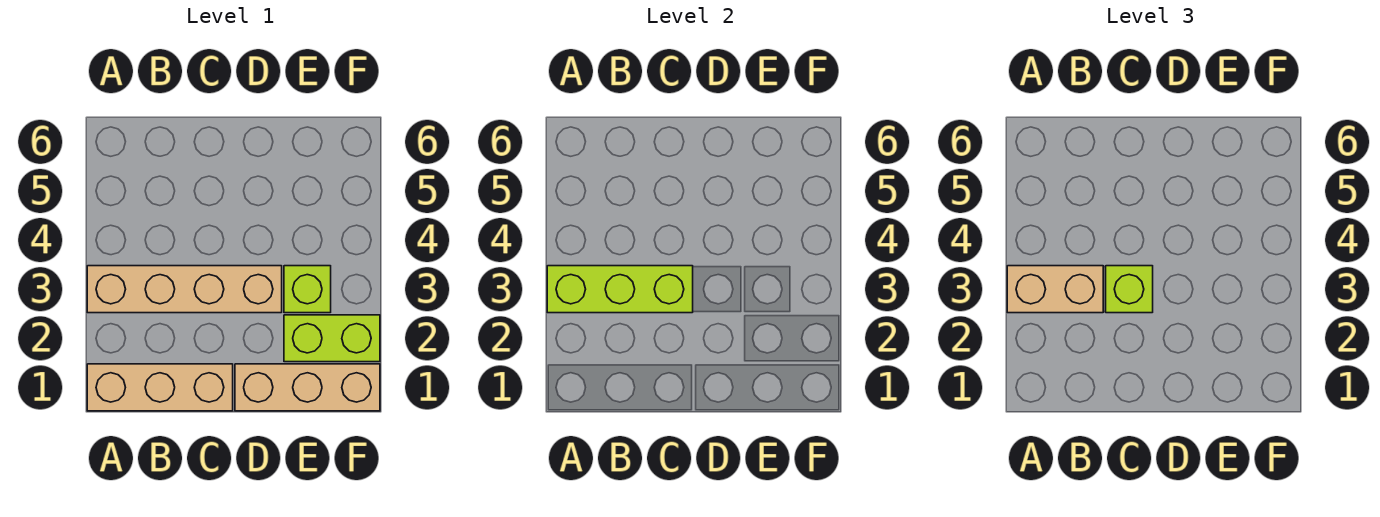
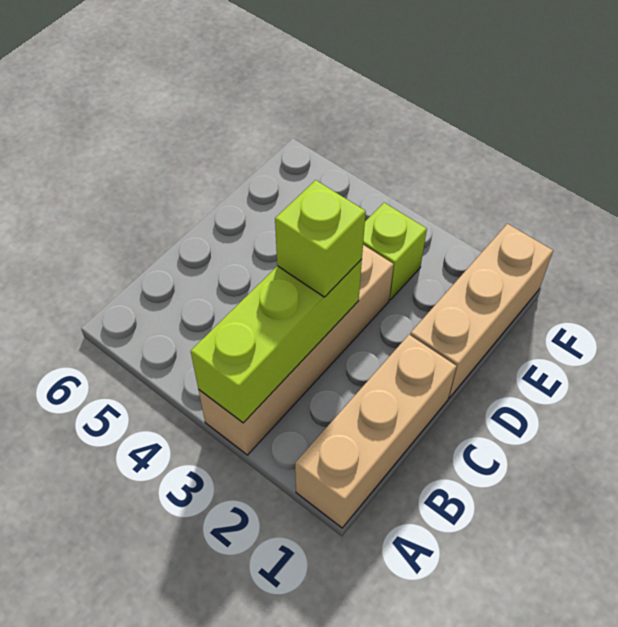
tan 1x2 brick [1007,266,1103,313] -> none
lime 1x2 brick [284,315,380,362] -> none

